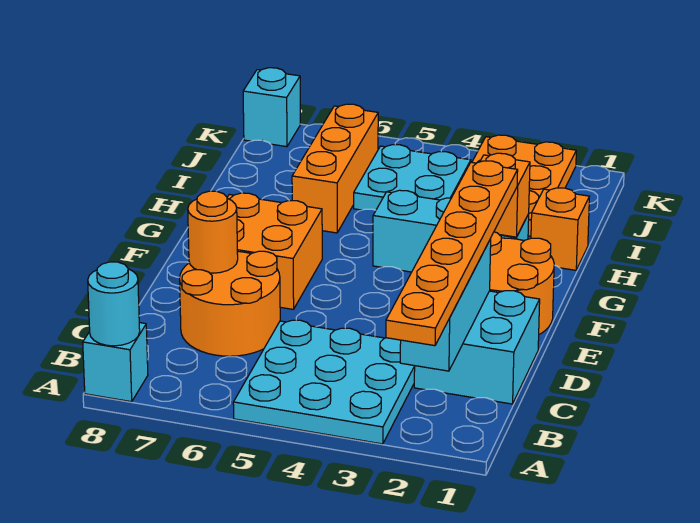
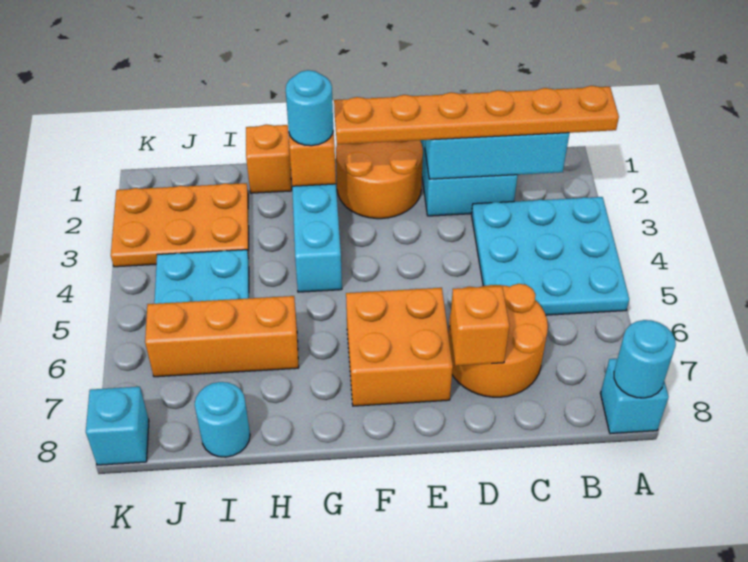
orange 1x1 round brick [188,191,238,273] -> orange 1x1 brick [450,286,509,366]
none -> cyan 1x1 round brick [286,70,333,146]
none -> cyan 1x1 round brick [195,382,250,457]

